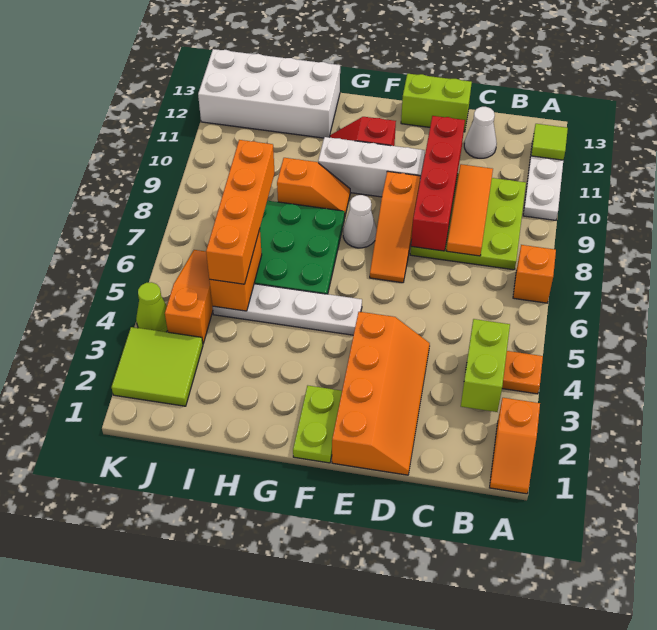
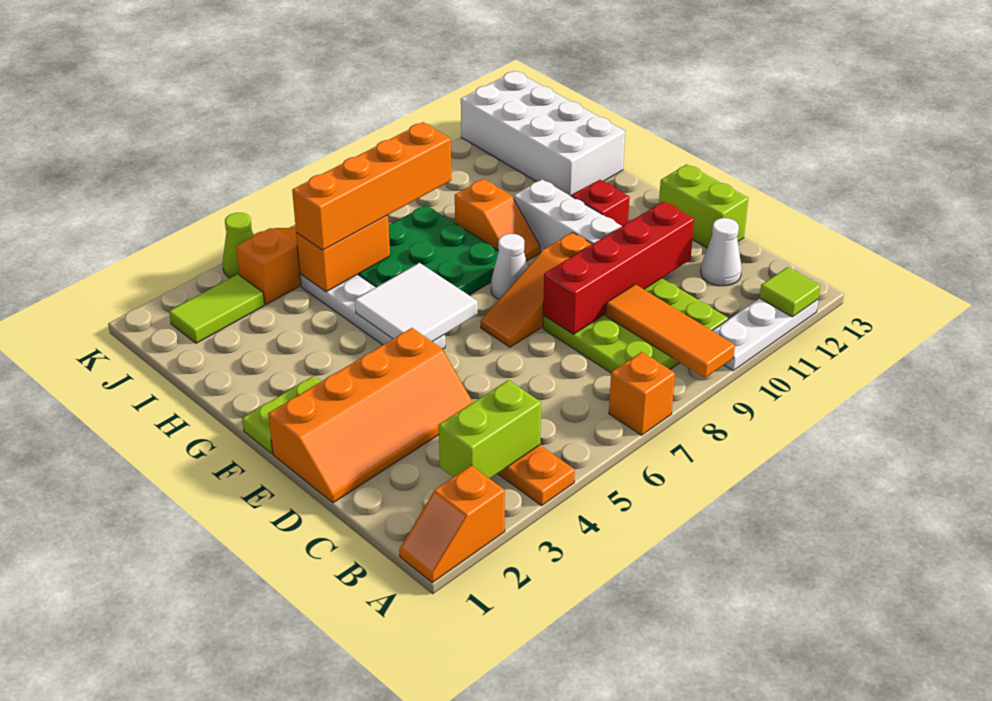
orange 1x3 tile [447,164,493,256] -> orange 1x3 tile turned to [606,284,735,378]
none -> white 2x2 tile [355,263,478,342]
lime 2x2 tile [112,327,203,406] -> lime 1x2 tile [169,274,264,343]

